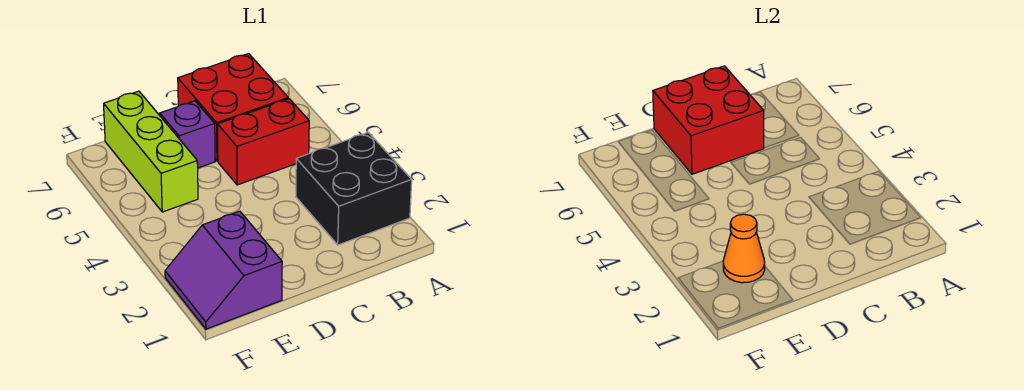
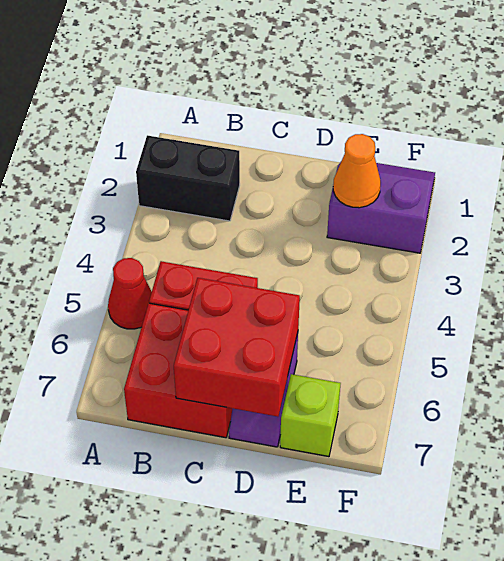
black 2x2 brick [296,132,412,245] -> black 1x2 brick [136,135,240,221]
none -> red 1x1 cone [108,258,152,329]
purple 2x2 slope [165,211,282,329] -> purple 2x2 slope turned to [327,162,435,253]
lime 1x3 brick [104,91,198,212] -> lime 1x1 brick [280,374,341,457]

